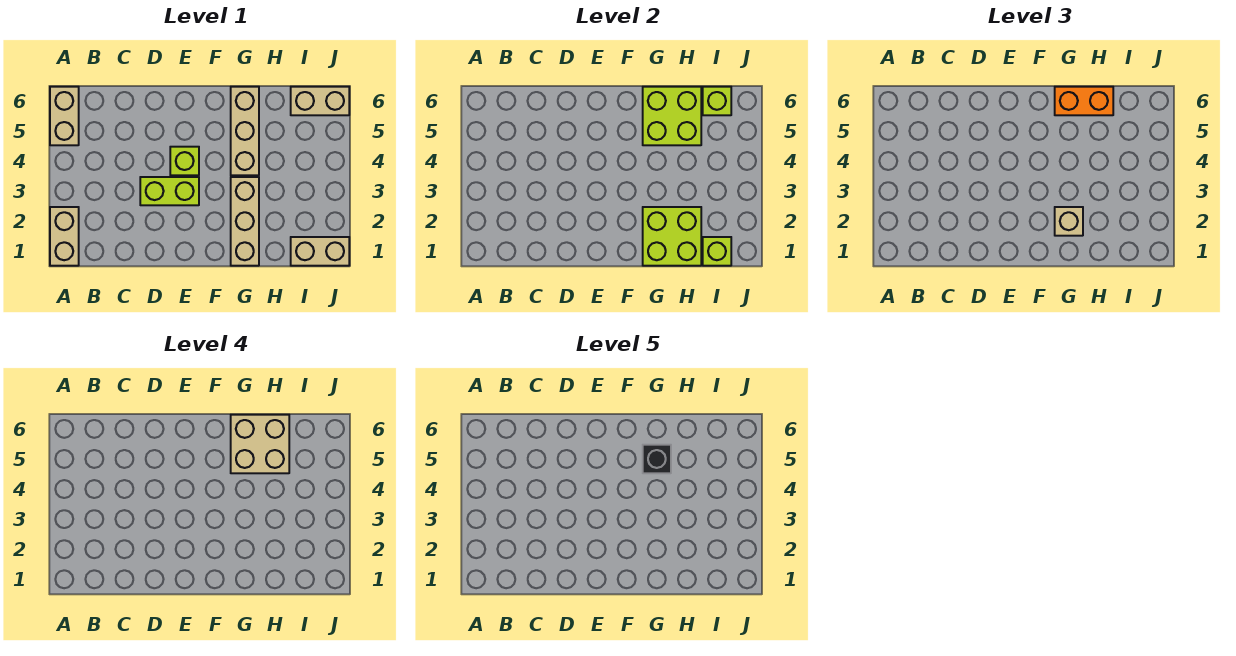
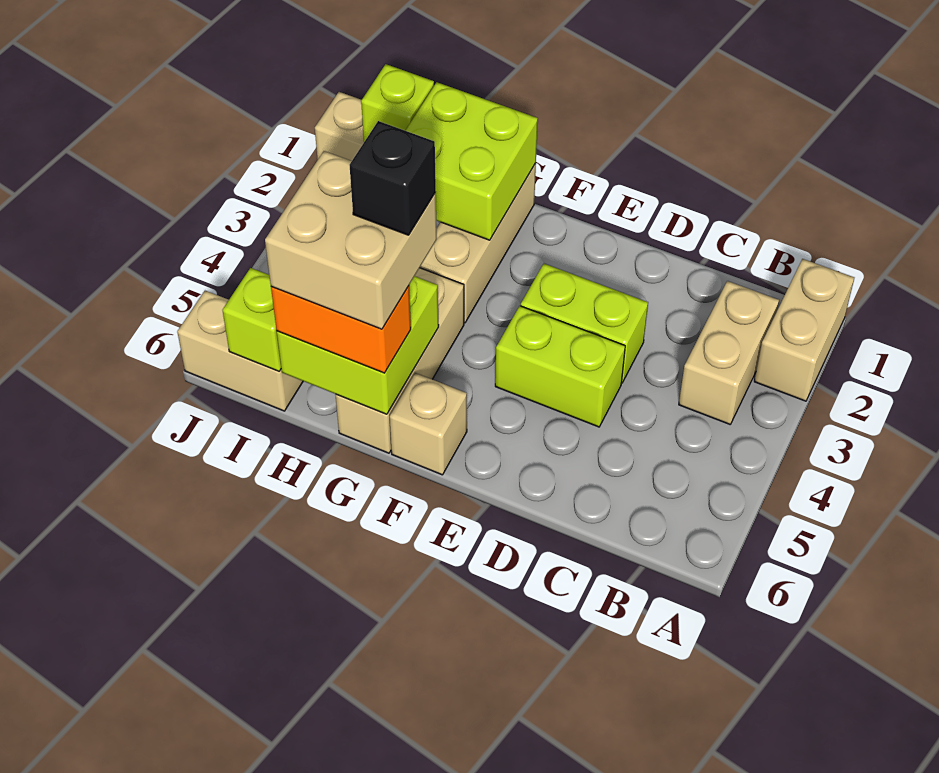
tan 1x2 brick [50,87,79,145] -> tan 1x2 brick moved to [679,281,779,424]
lime 1x1 brick [170,147,199,175] -> lime 1x2 brick [495,306,625,427]
tan 1x1 brick [1055,207,1083,236] -> tan 1x1 brick moved to [390,373,467,475]

